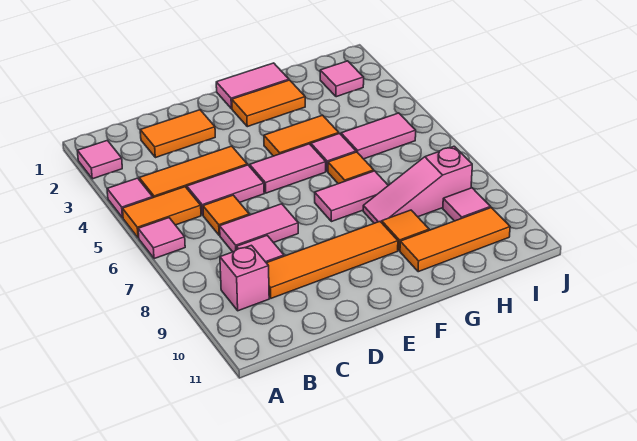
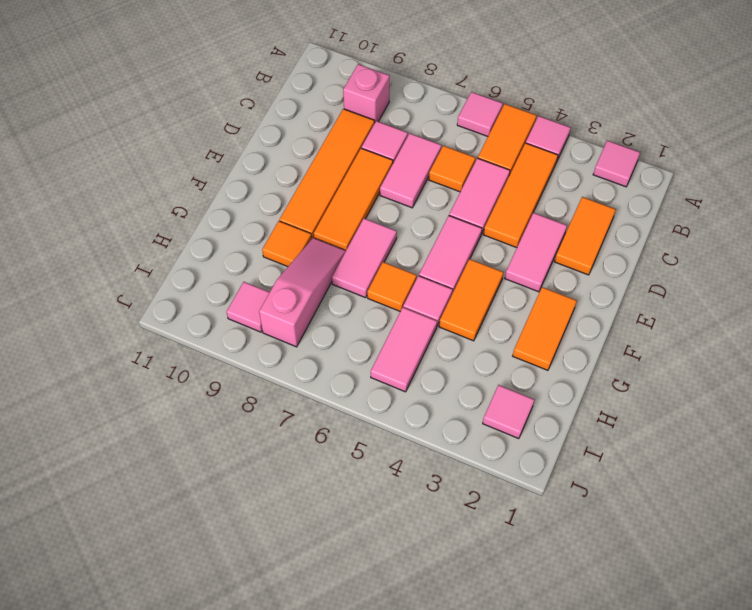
pink 1x2 tile [216,63,289,109] -> pink 1x2 tile moved to [505,213,567,292]
orange 1x3 tile [400,208,510,272] -> orange 1x3 tile moved to [314,148,393,250]

